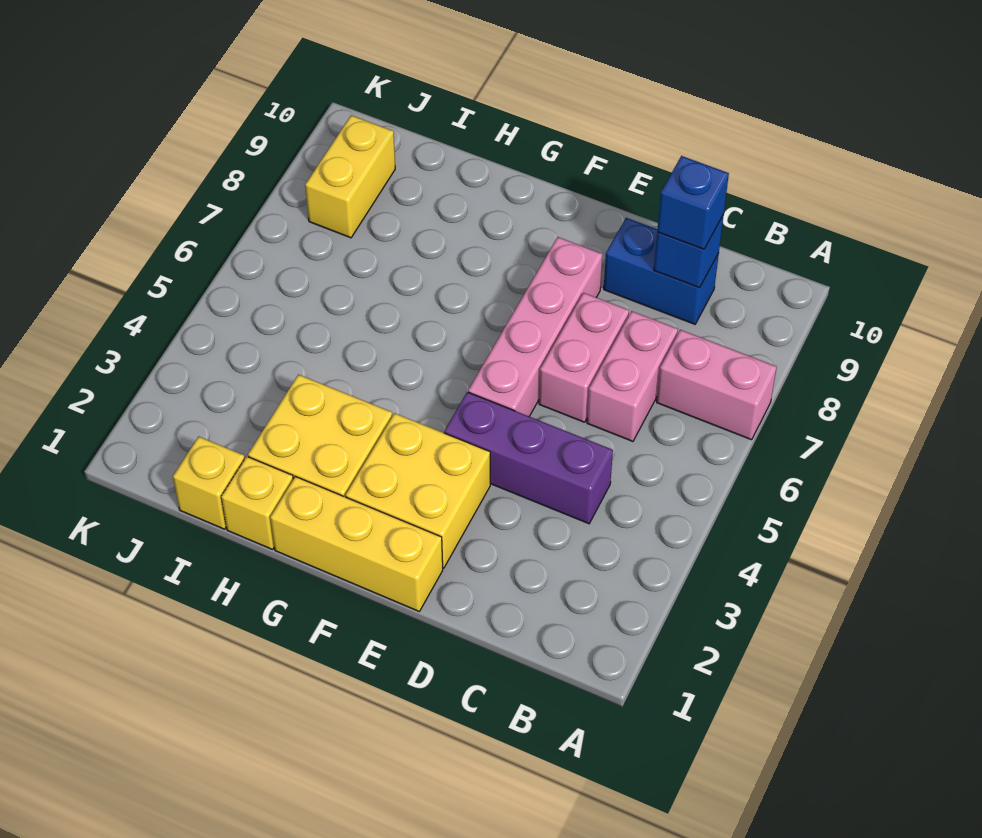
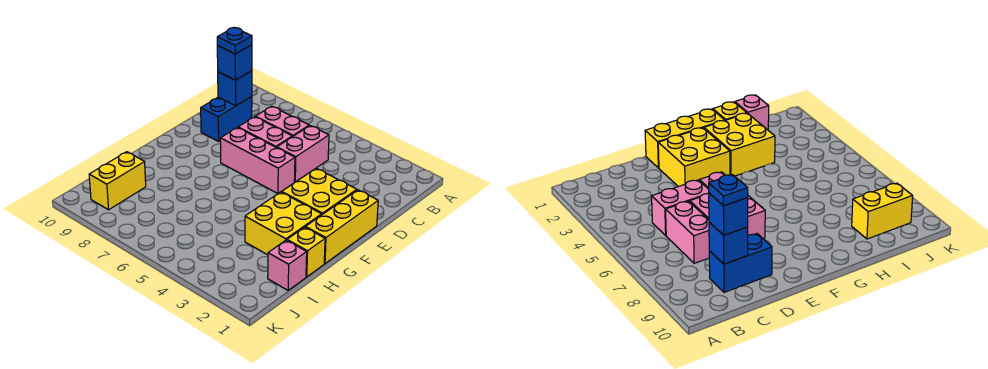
pink 1x2 brick [657,330,777,440] -> pink 1x2 brick moved to [277,126,329,182]
purple 1x3 brick [444,392,613,524] -> none
none -> blue 1x1 plate [217,28,252,54]
pink 1x4 brick [468,237,603,416] -> pink 1x3 brick [220,128,295,193]
yellow 1x1 brick [173,437,245,529] -> pink 1x1 brick [268,240,307,290]
yellow 1x2 brick [305,115,395,238] -> yellow 1x2 brick turned to [89,152,146,210]

